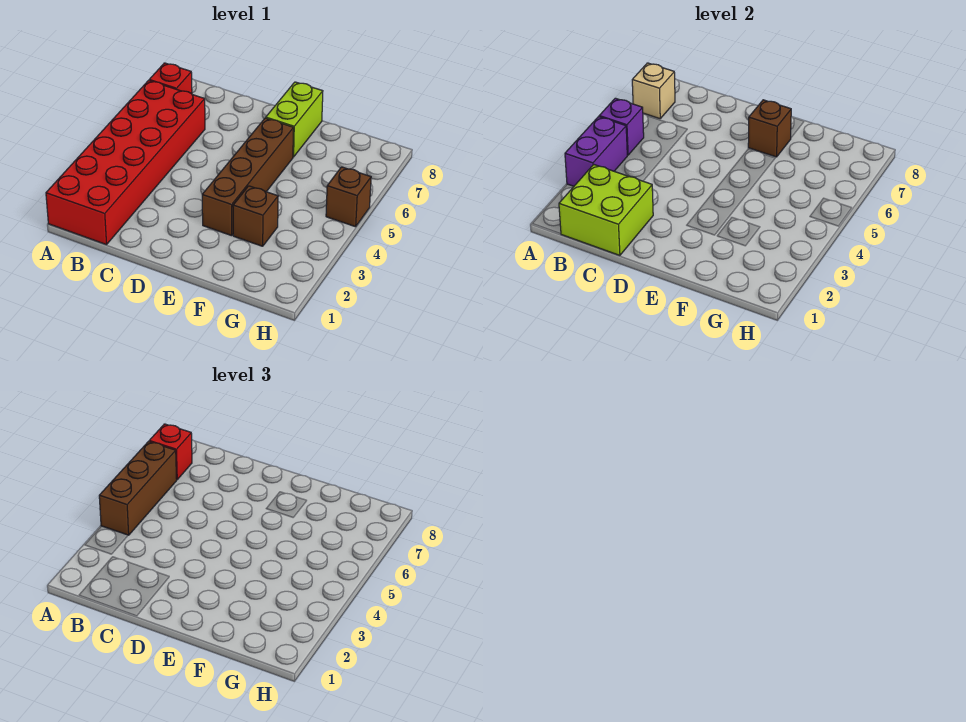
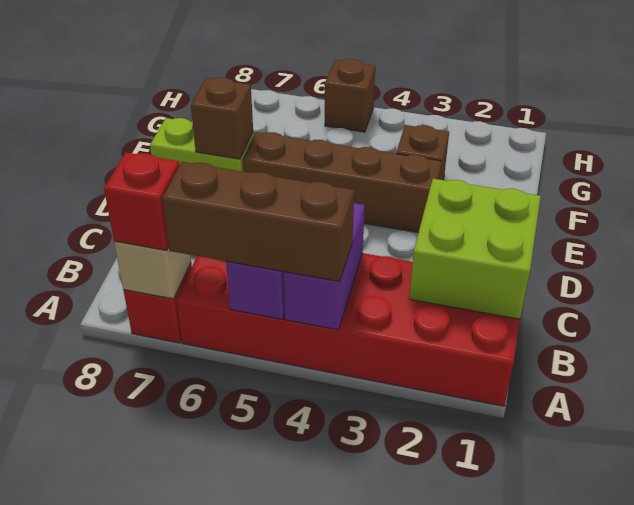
purple 1x2 brick [565,117,627,186] -> purple 1x2 brick turned to [284,203,365,330]

